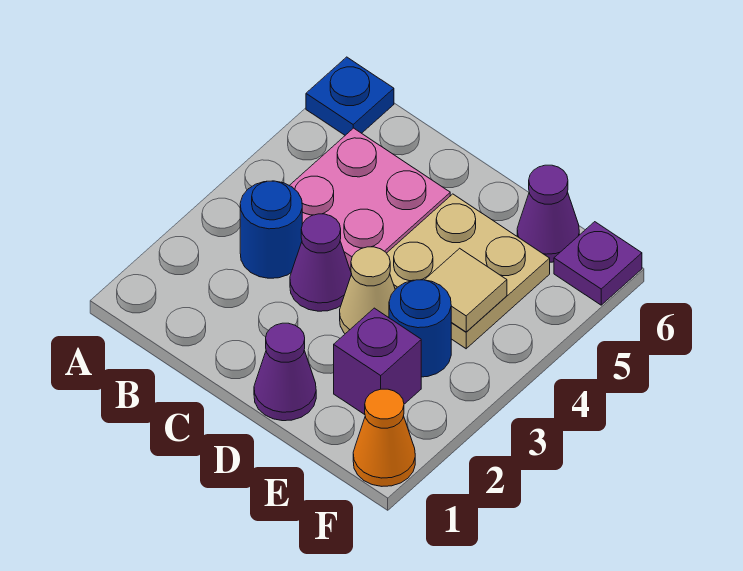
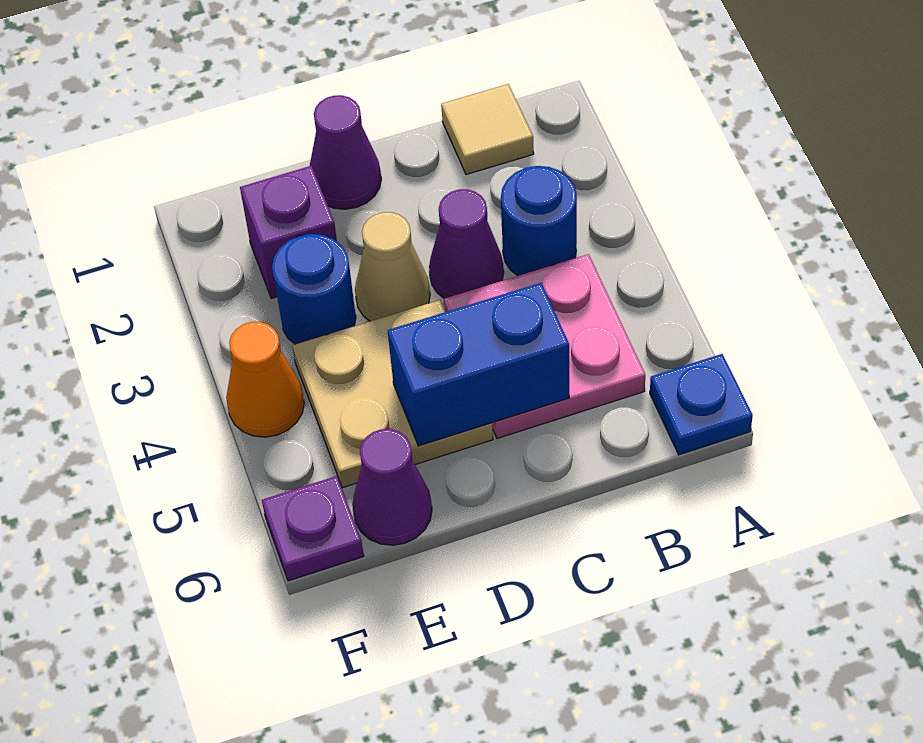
none -> blue 1x2 brick [388,283,569,446]
tan 1x1 tile [425,248,507,332] -> tan 1x1 tile moved to [441,84,534,175]
orange 1x1 cone [353,389,415,486] -> orange 1x1 cone moved to [226,322,304,437]

